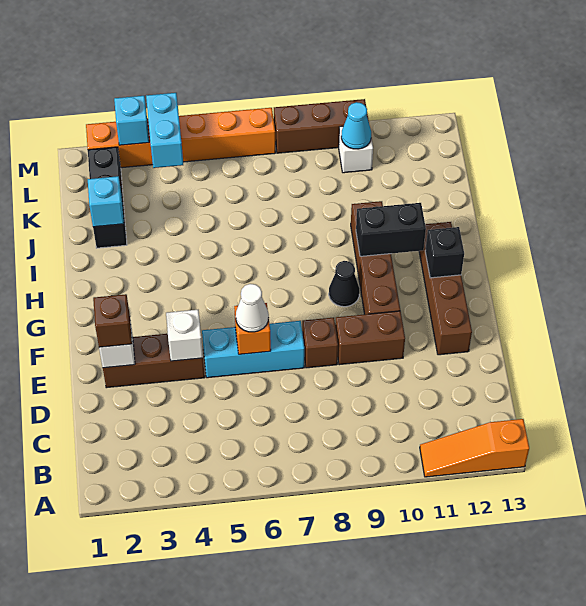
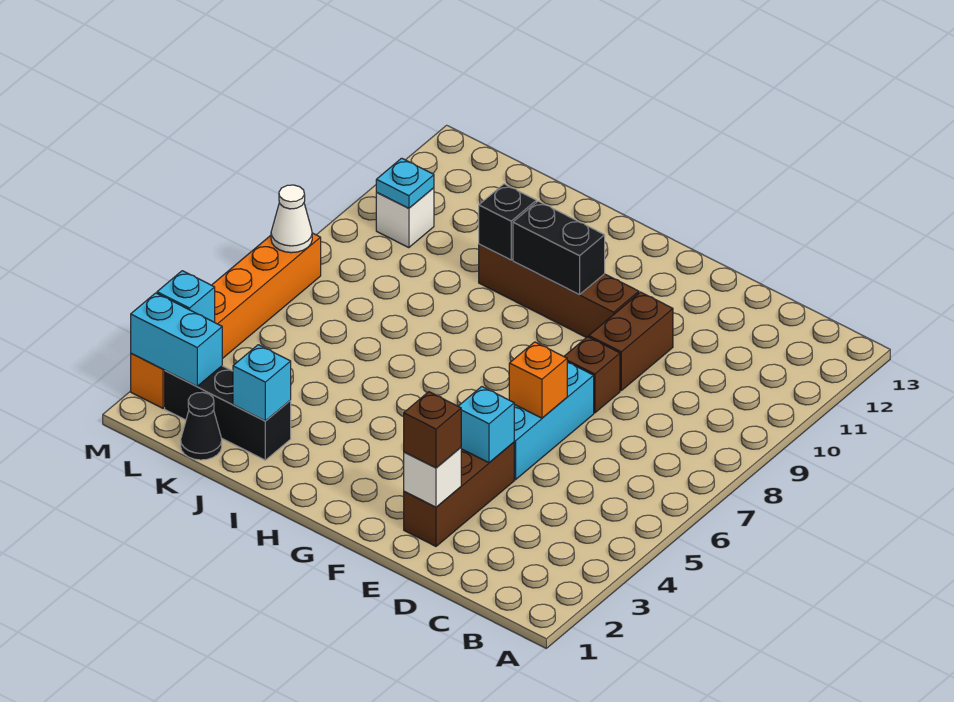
orange 1x3 slope [420,419,529,477] -> none
white 1x1 brick [166,310,203,361] -> cyan 1x1 brick [458,387,514,463]
white 1x1 cone [236,284,269,332] -> white 1x1 cone moved to [271,185,312,253]
brown 1x4 brick [419,222,472,355] -> none
black 1x1 cone [329,261,360,307] -> black 1x1 cone moved to [181,392,222,460]
black 1x1 brick [425,227,464,278] -> black 1x1 brick moved to [479,184,536,260]
black 1x2 brick [356,203,426,256] -> black 1x2 brick turned to [513,201,605,295]
cyan 1x2 brick [146,93,183,168] -> cyan 1x2 brick moved to [131,293,222,386]
cyan 1x1 cone [341,102,371,149] -> cyan 1x1 plate [376,158,434,208]
brown 1x3 brick [274,99,369,153] -> none

